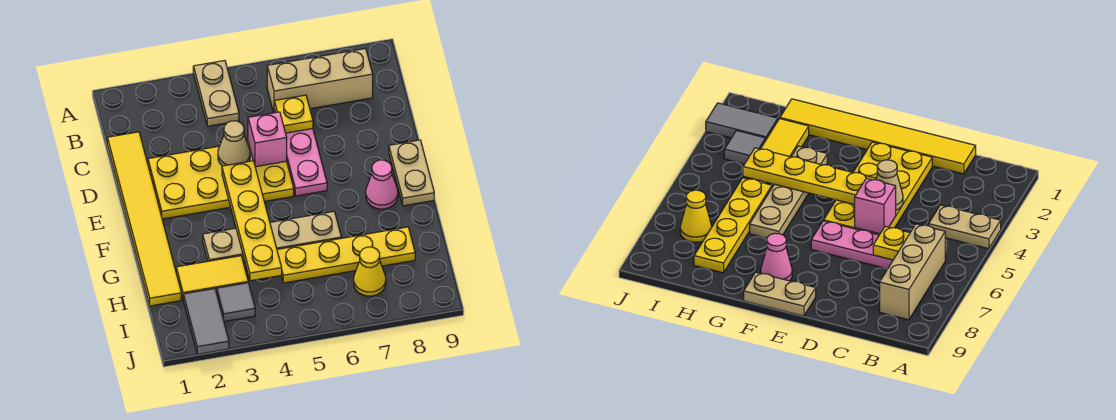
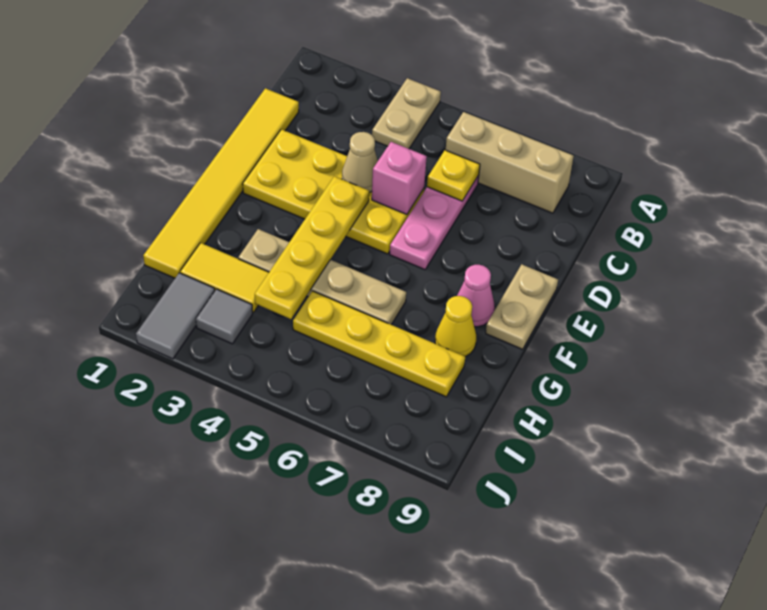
yellow 1x1 cone [354,247,386,296] -> yellow 1x1 cone moved to [435,296,476,357]

